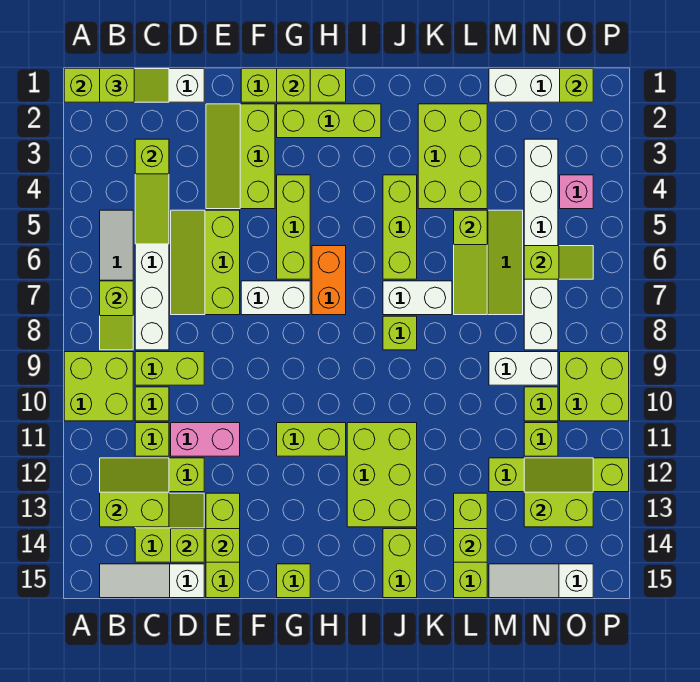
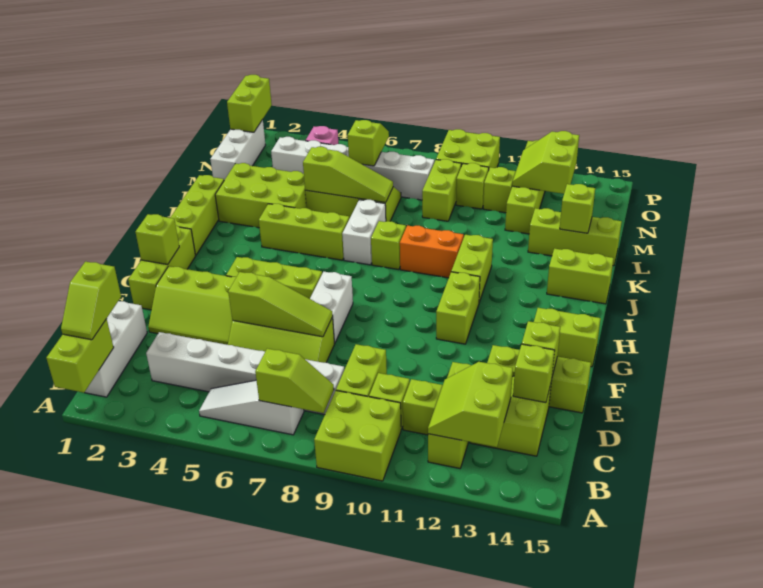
lime 1x2 slope [100,69,169,102] -> lime 1x2 slope turned to [61,262,121,340]
white 1x3 slope [100,564,204,598] -> none
lime 1x3 slope [135,139,169,244] -> lime 1x3 slope moved to [228,272,333,337]
pink 1x2 brick [171,423,240,456] -> none
lime 1x3 brick [277,104,381,138] -> lime 1x3 brick moved to [170,175,224,255]
lime 1x1 brick [277,564,310,598] -> lime 1x2 brick [534,308,601,367]
orange 1x2 brick [312,246,346,315] -> orange 1x2 brick moved to [400,225,464,278]
lime 2x3 brick [347,423,417,527] -> lime 1x2 brick [451,235,493,302]
white 1x2 brick [489,352,558,385] -> lime 1x2 brick [422,159,461,221]
white 1x3 slope [489,564,593,598] -> none
lime 1x1 brick [560,69,593,102] -> lime 1x2 brick [227,75,272,132]

